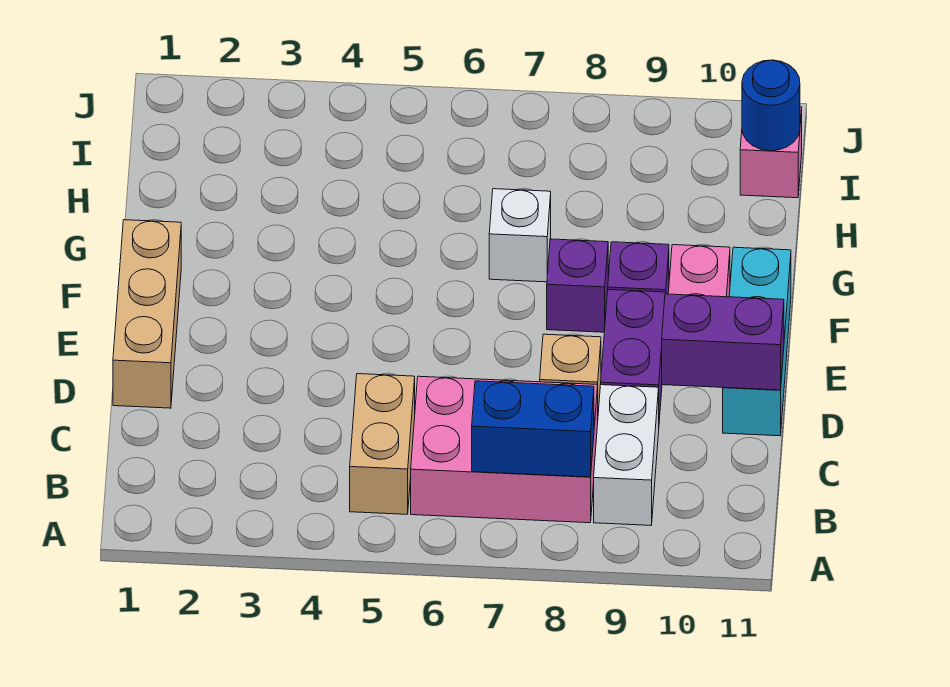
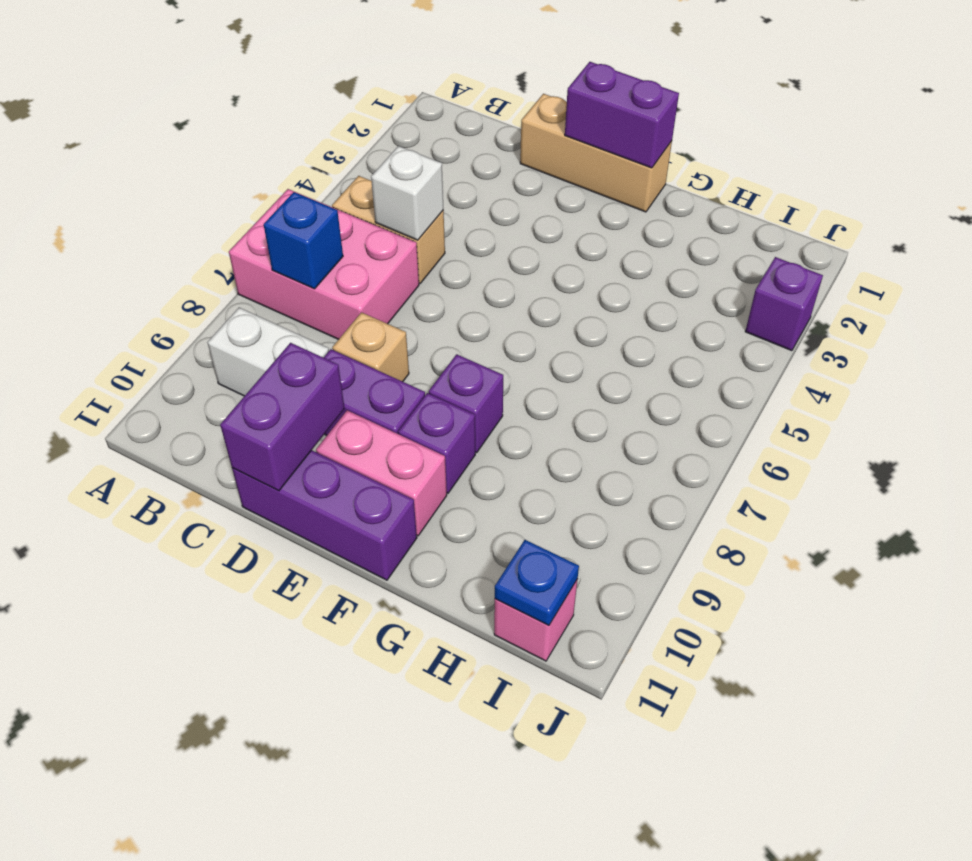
pink 2x3 brick [411,376,598,523] -> pink 2x3 brick turned to [229,189,419,339]
blue 1x2 brick [472,381,594,477] -> blue 1x1 brick [264,192,343,289]
cyan 1x3 brick [723,247,791,436] -> purple 1x3 brick [232,450,417,580]
none -> purple 1x2 brick [565,62,679,168]
white 1x1 brick [489,189,551,282] -> white 1x1 brick moved to [371,146,443,240]
blue 1x1 round brick [742,60,800,151] -> blue 1x1 plate [495,540,579,626]
none -> purple 1x1 brick [745,257,823,351]

